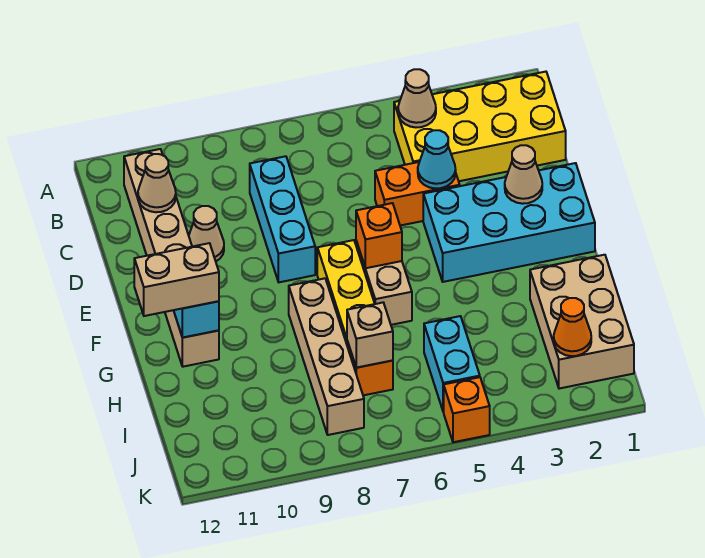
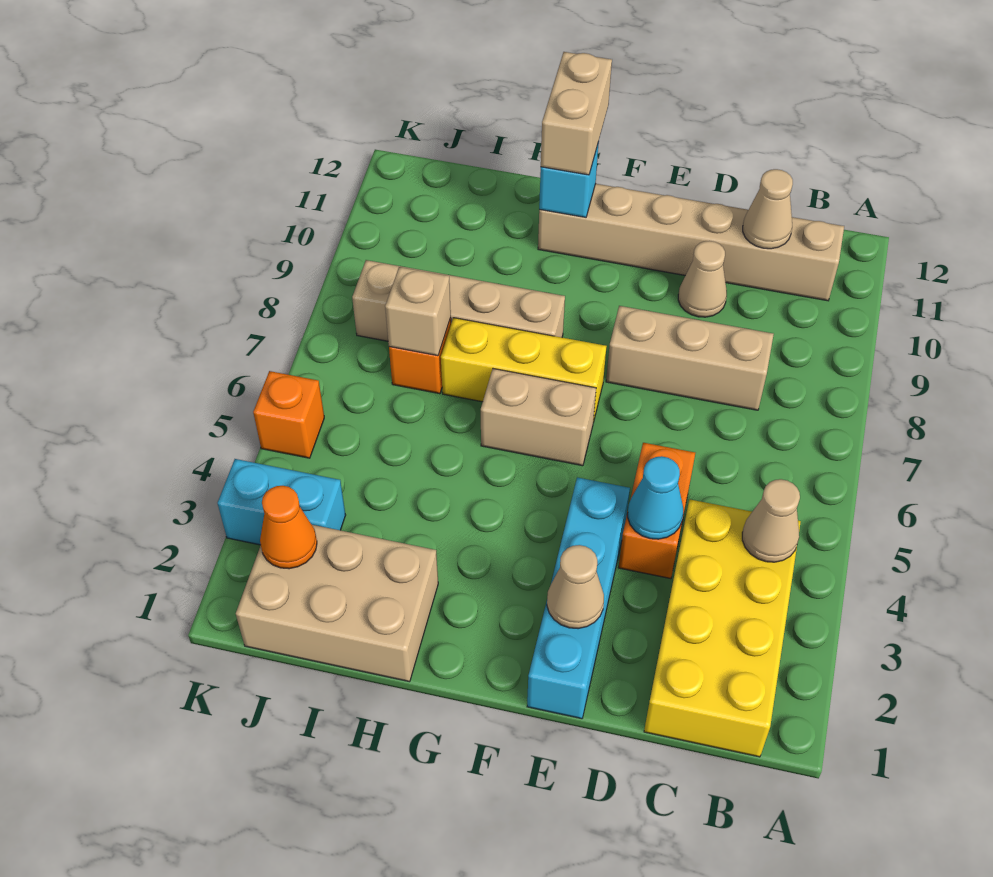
cyan 1x3 brick [250,156,315,282] -> tan 1x3 brick [606,306,774,410]
cyan 2x4 brick [423,163,595,282] -> cyan 1x4 brick [527,478,630,719]
orange 1x1 brick [356,203,402,268] -> none
cyan 1x2 brick [424,316,480,412] -> cyan 1x2 brick moved to [218,459,346,545]

